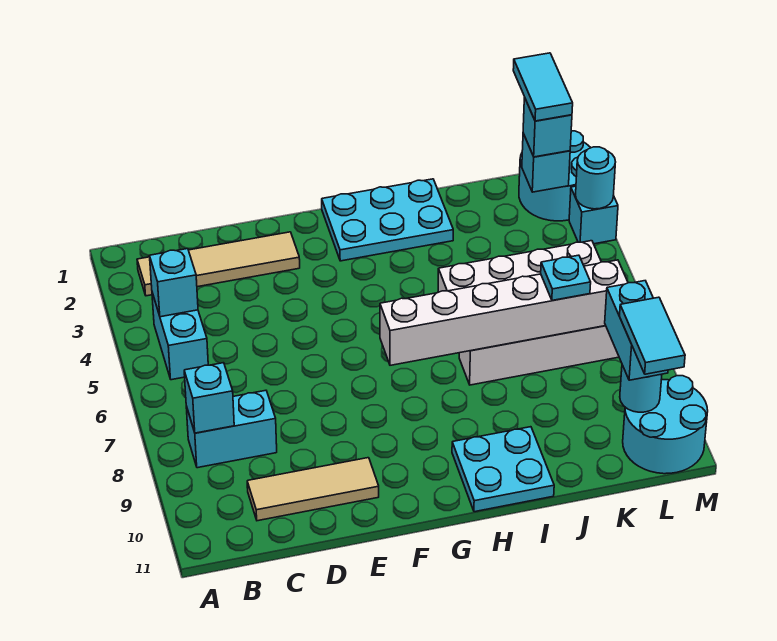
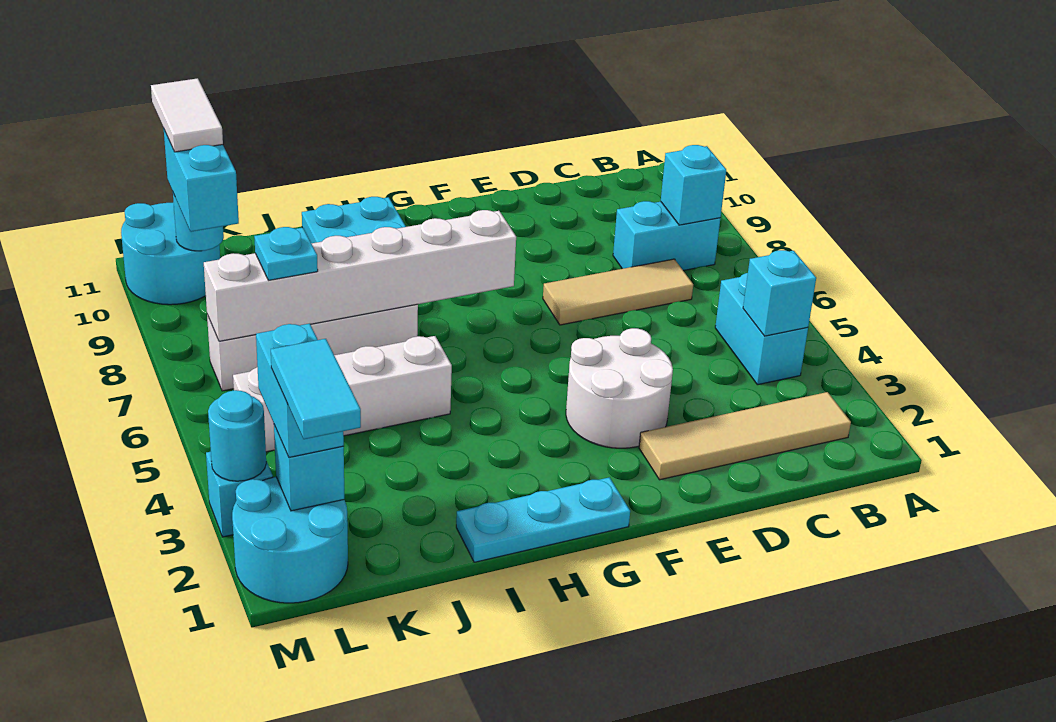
tan 1x3 tile [247,458,379,521] -> tan 1x3 tile moved to [543,259,693,325]
none -> white 2x2 round brick [566,328,673,448]
cyan 2x3 plate [322,179,453,261] -> cyan 1x3 plate [456,477,630,562]
cyan 1x1 brick [523,97,572,157] -> cyan 1x2 brick [256,324,344,457]
cyan 1x2 tile [619,297,685,374] -> white 1x2 tile [151,78,223,152]

